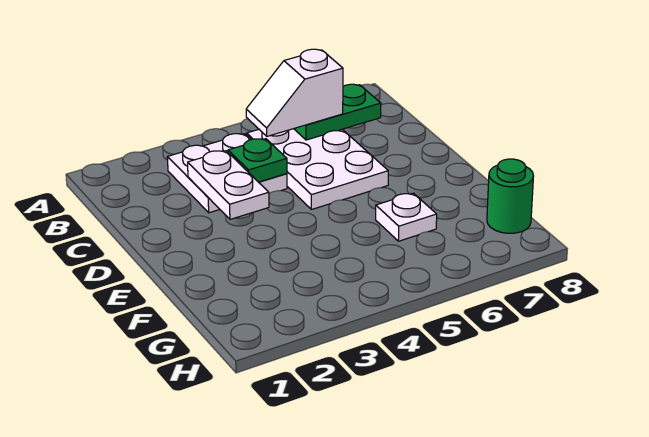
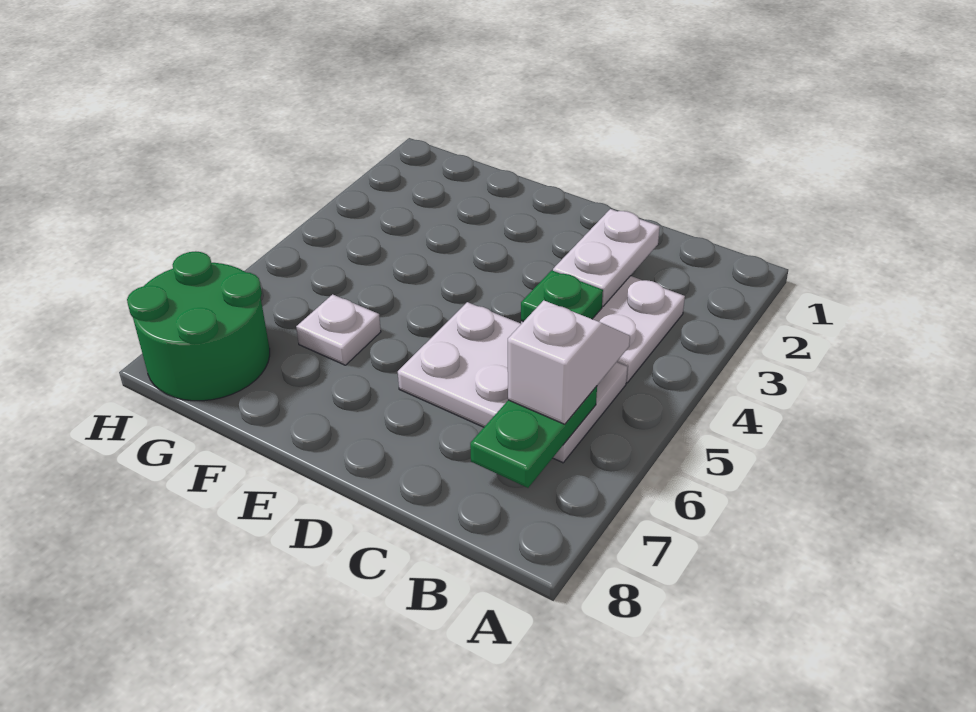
white 1x2 plate [188,151,269,219] -> white 1x2 plate turned to [553,209,660,306]
green 1x1 round brick [487,159,534,233] -> green 2x2 round brick [127,251,270,401]

